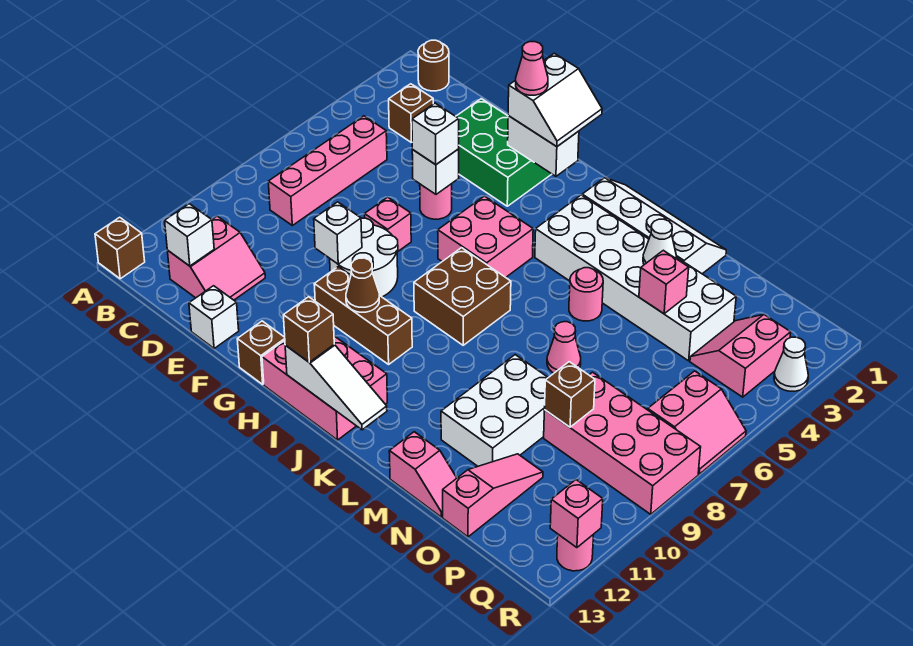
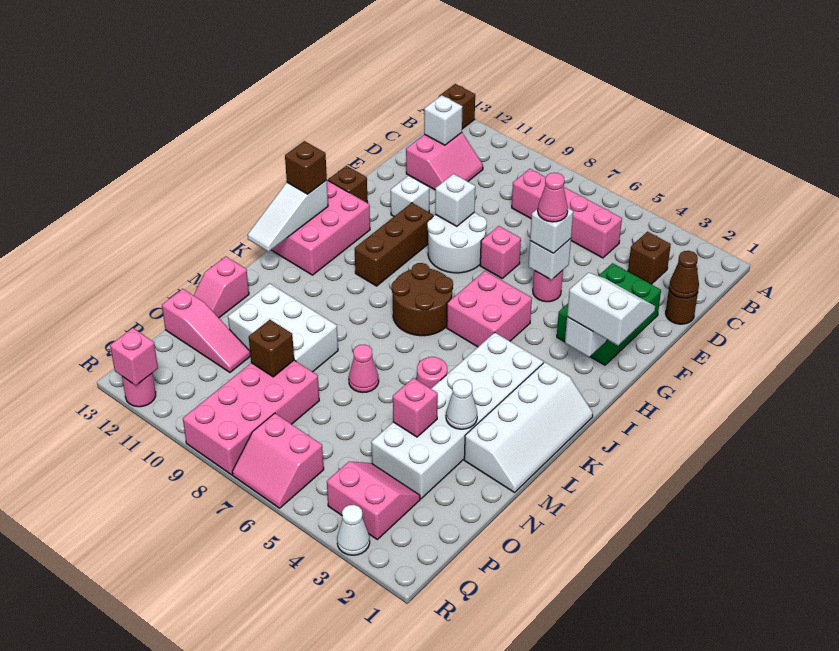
brown 1x1 round brick [418,40,449,91] -> brown 1x1 round brick moved to [666,289,698,324]
pink 2x2 slope [167,216,265,300] -> pink 2x2 slope turned to [406,133,483,190]
white 1x1 brick [189,286,239,349] -> white 1x1 brick moved to [391,175,429,216]
white 2x2 slope [508,53,602,147] -> white 2x2 slope turned to [567,273,655,346]
pink 1x1 cone [516,42,548,95] -> pink 1x1 cone moved to [538,173,568,222]
brown 1x1 cone [346,258,379,312] -> brown 1x1 cone moved to [669,251,699,298]
brown 2x2 brick [414,248,511,345] -> brown 2x2 round brick [392,263,453,336]

